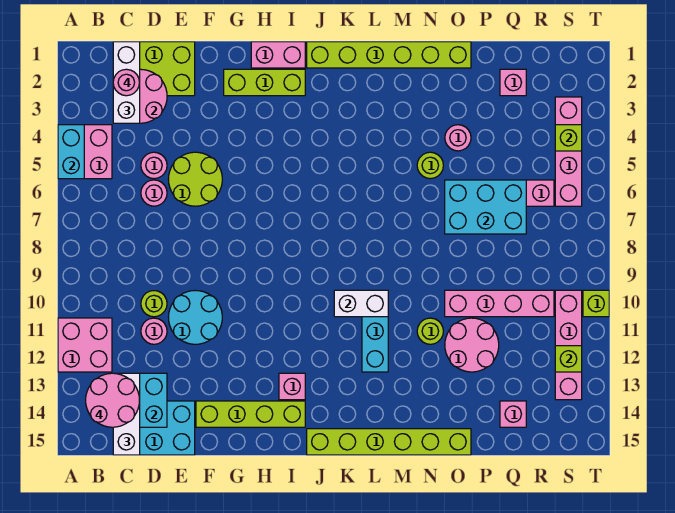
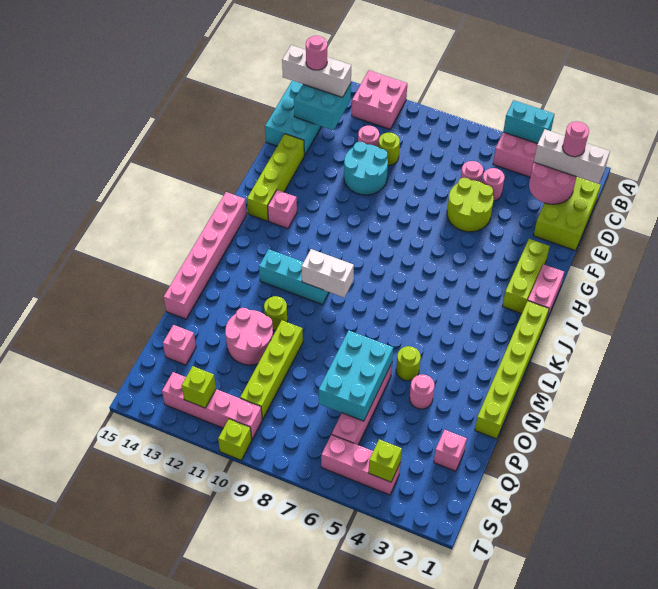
pink 2x2 round brick [86,373,139,427] -> pink 1x1 round brick [306,35,327,70]
lime 1x6 brick [307,429,471,455] -> pink 1x6 brick [164,192,247,319]
white 1x2 brick [334,290,388,317] -> white 1x2 brick turned to [301,249,354,297]
pink 1x4 brick [445,290,554,317] -> lime 1x4 brick [240,320,303,419]
pink 1x4 brick [555,97,582,206] -> pink 1x3 brick [321,434,400,495]

